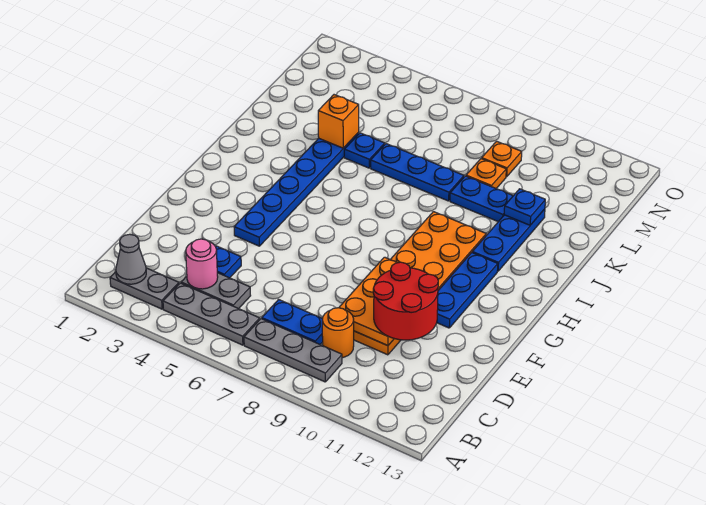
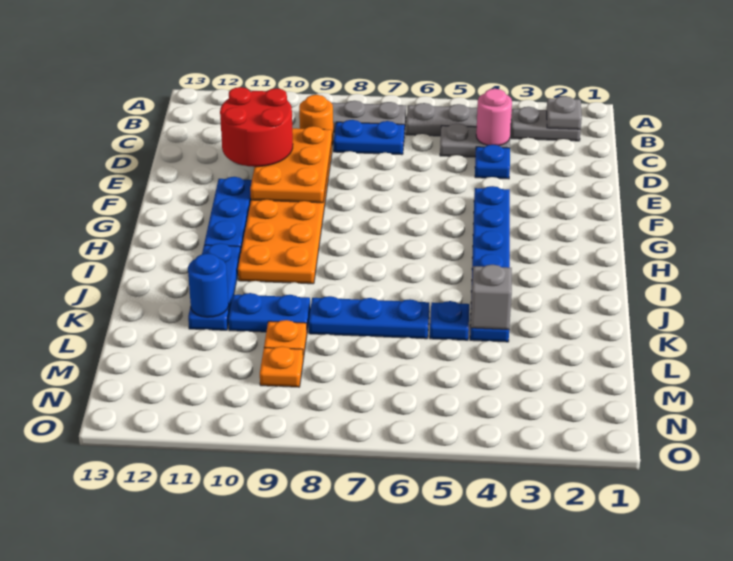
grey 1x1 cone [116,234,146,284] -> grey 1x1 plate [547,96,582,129]
orange 1x1 brick [318,95,359,148] -> grey 1x1 brick [471,265,512,329]
blue 1x1 plate [504,189,545,225] -> blue 1x1 round brick [188,253,229,317]

